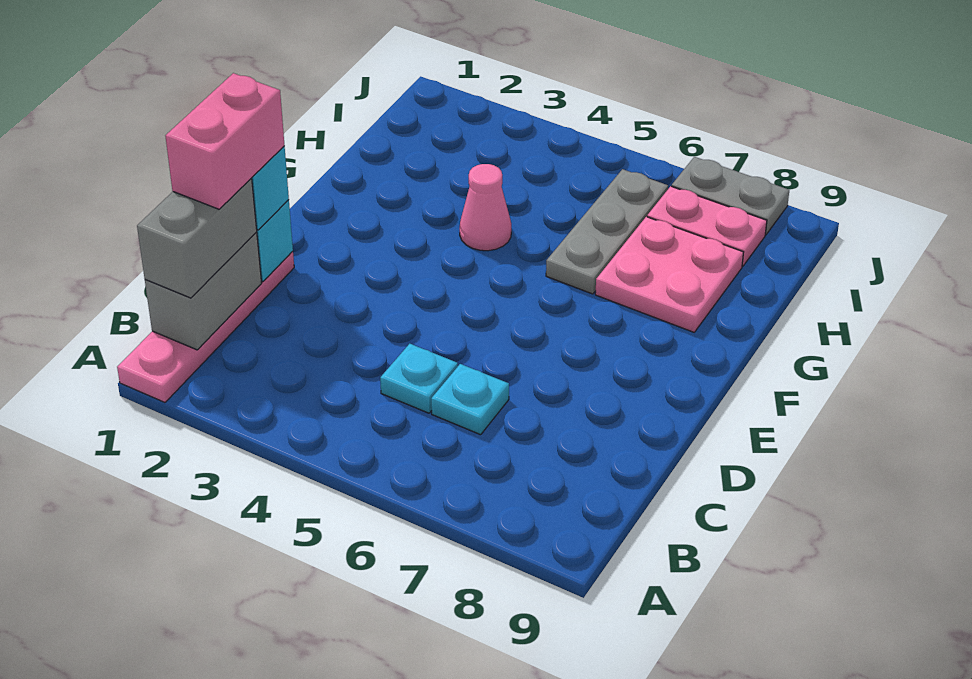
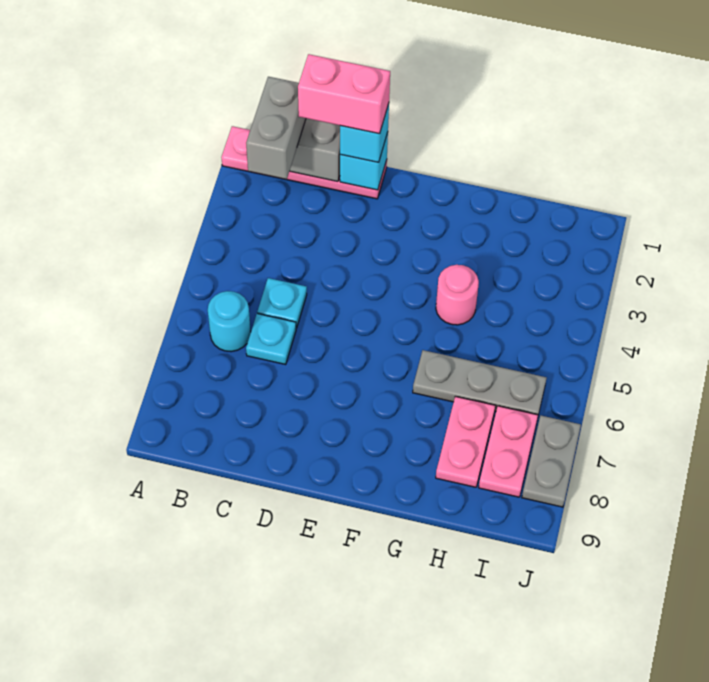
grey 1x2 brick [137,179,257,298] -> grey 1x2 brick turned to [246,77,306,179]
none -> cyan 1x1 round brick [208,291,251,352]
pink 1x1 cone [460,164,511,251] -> pink 1x1 round brick [436,265,479,325]
pink 2x2 plate [595,217,744,332] -> pink 1x2 plate [436,396,495,487]

